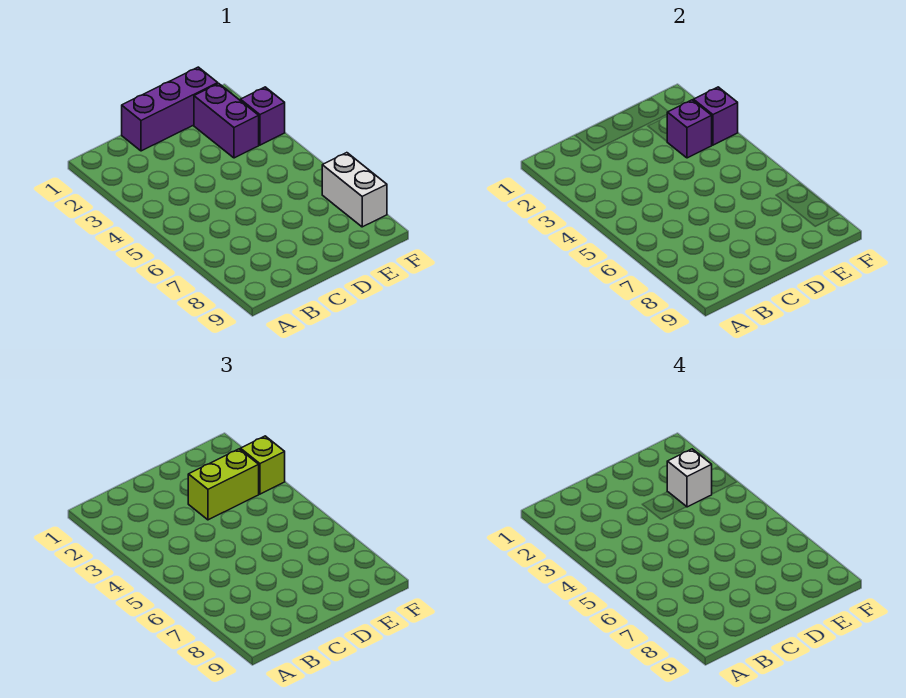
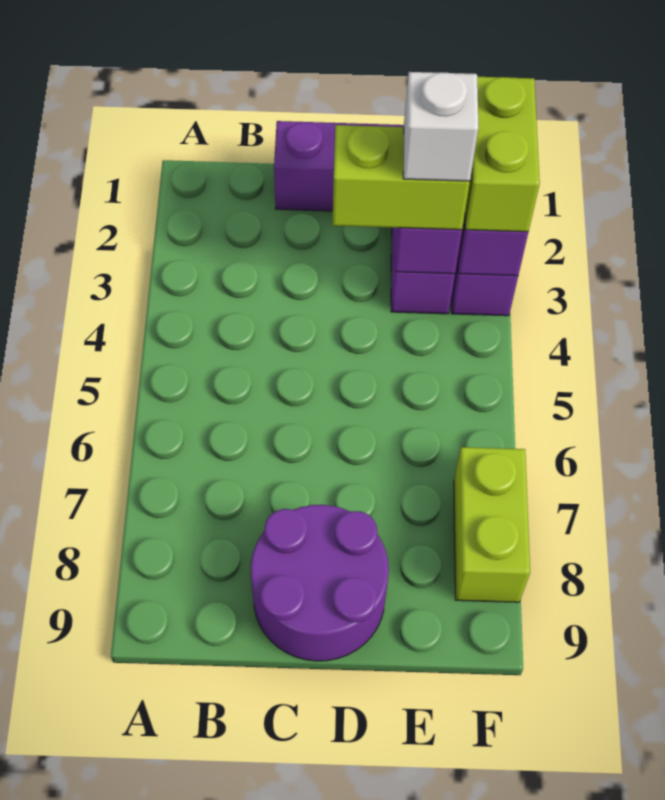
none -> purple 2x2 round brick [251,505,389,661]
lime 1x1 brick [240,436,285,494] -> lime 1x2 brick [465,77,540,232]
white 1x2 brick [322,153,387,227] -> lime 1x2 brick [454,447,530,602]

